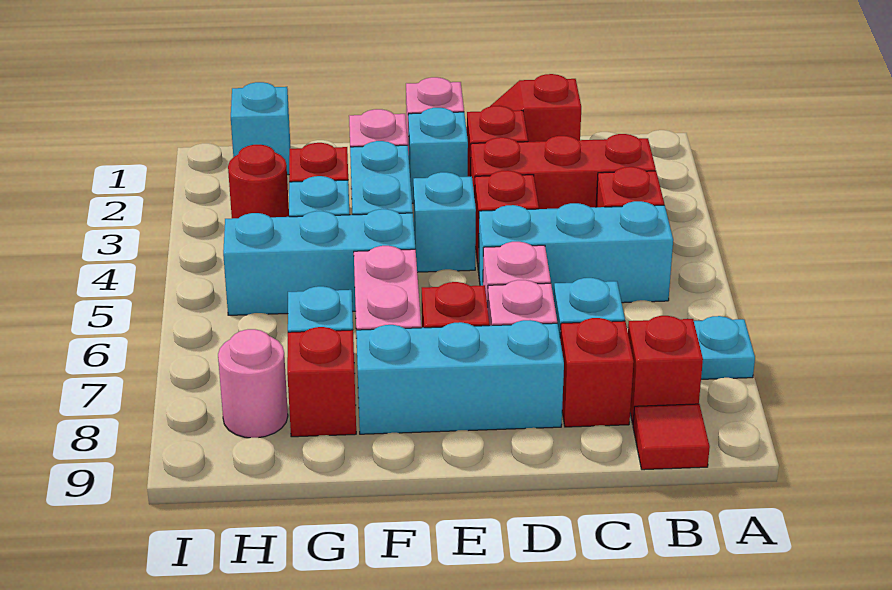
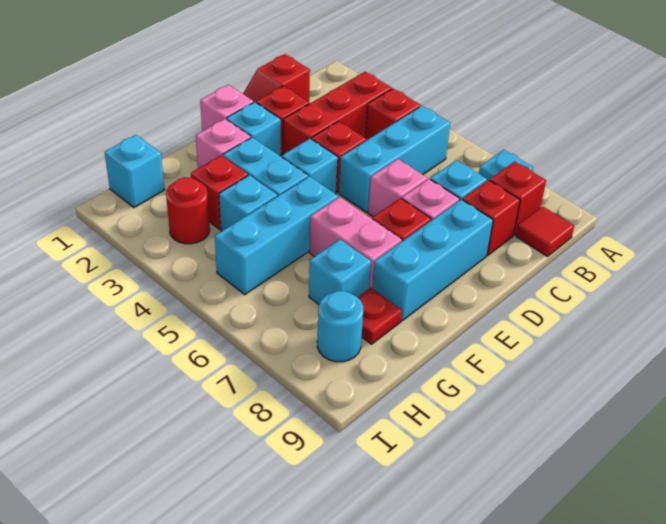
red 1x1 brick [287,327,356,437] -> red 1x1 plate [358,288,402,344]
pink 1x1 round brick [218,329,288,438] -> cyan 1x1 round brick [317,291,363,362]

